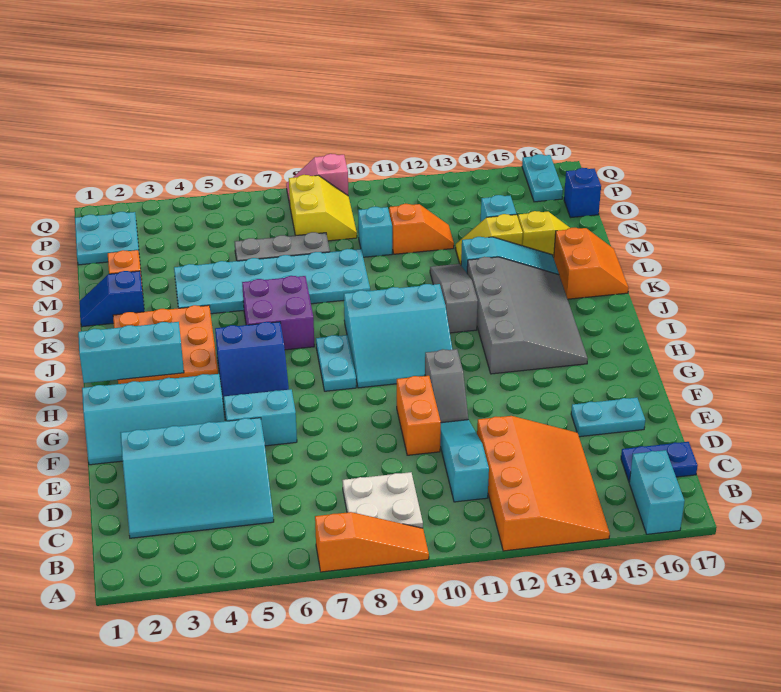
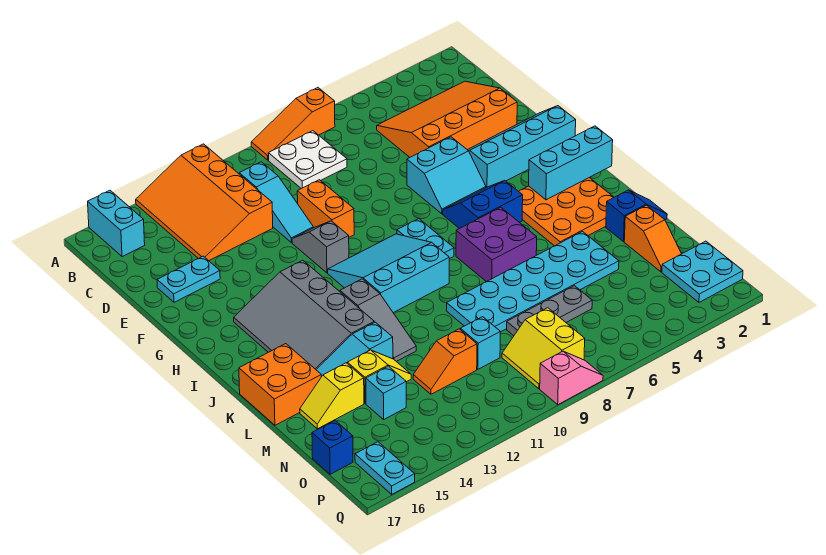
cyan 3x4 slope [121,418,274,538] -> orange 3x4 slope [377,81,517,157]
blue 1x2 plate [621,442,698,482] -> none
orange 2x2 slope [554,228,629,299] -> orange 2x2 brick [239,344,321,425]

